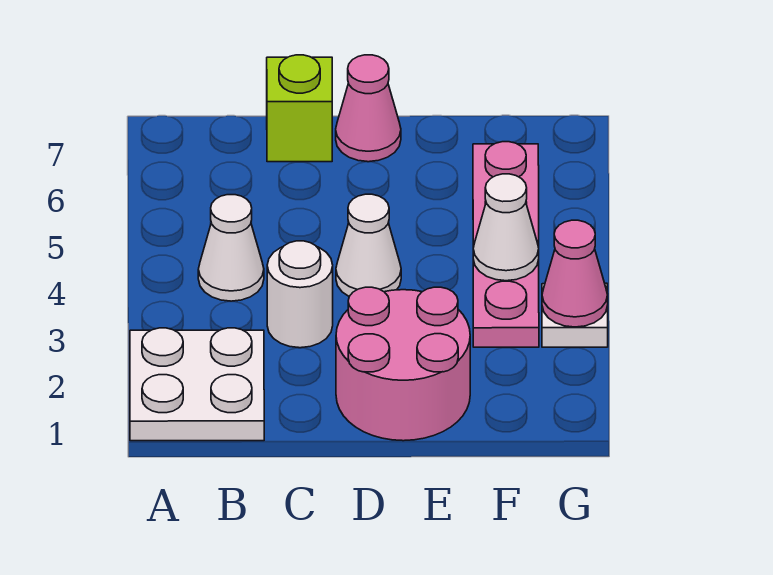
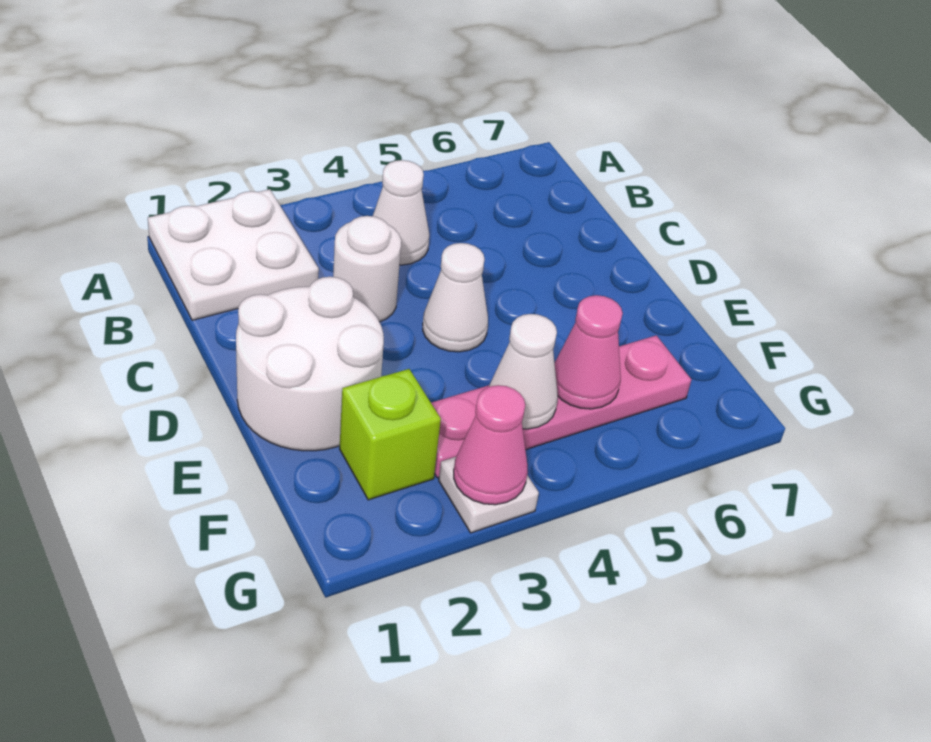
lime 1x1 brick [267,55,332,162] -> lime 1x1 brick moved to [340,369,441,500]
pink 2x2 round brick [336,287,470,441] -> white 2x2 round brick [236,277,384,451]
pink 1x1 cone [336,55,401,162] -> pink 1x1 cone moved to [555,295,623,409]

